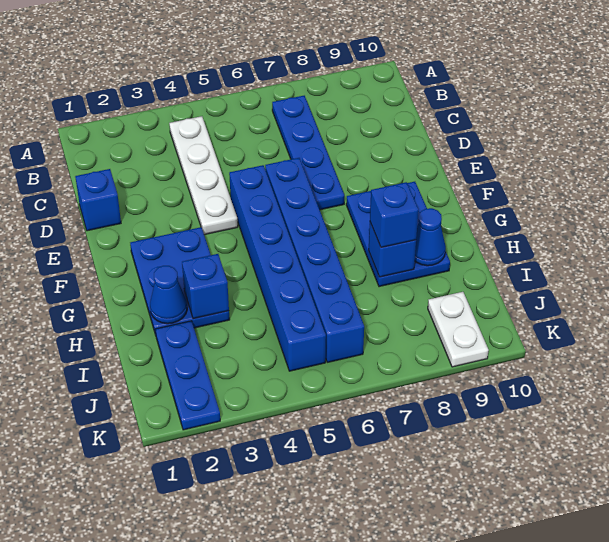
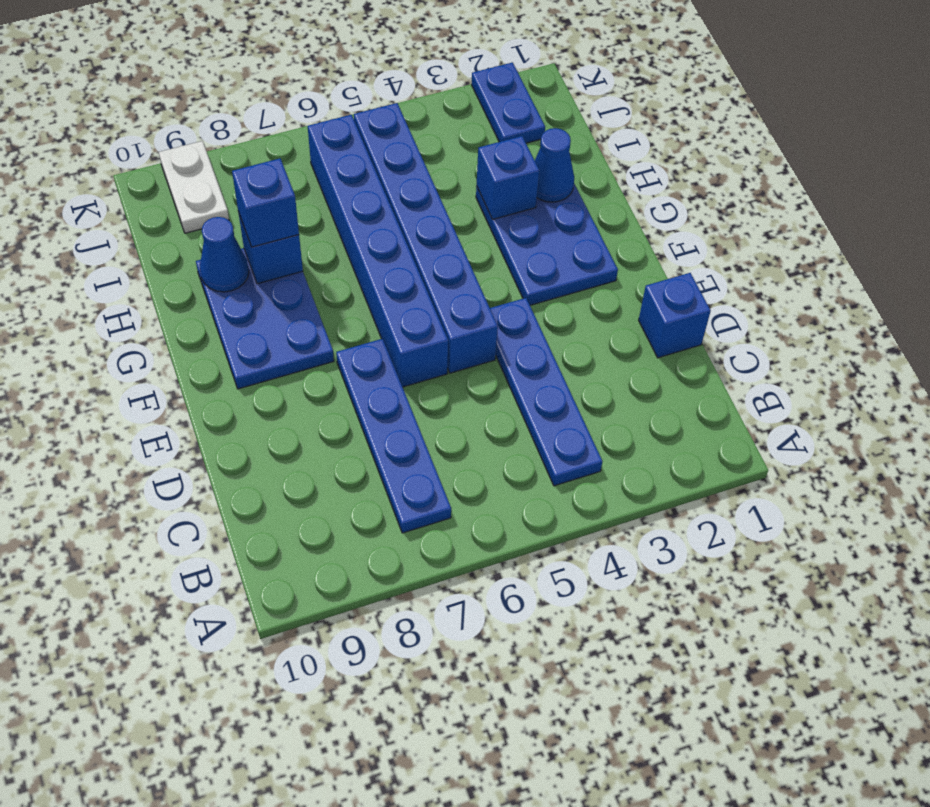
white 1x4 plate [169,116,238,235] -> blue 1x4 plate [490,298,602,486]
blue 1x3 plate [155,321,220,430] -> blue 1x2 plate [472,63,545,143]

